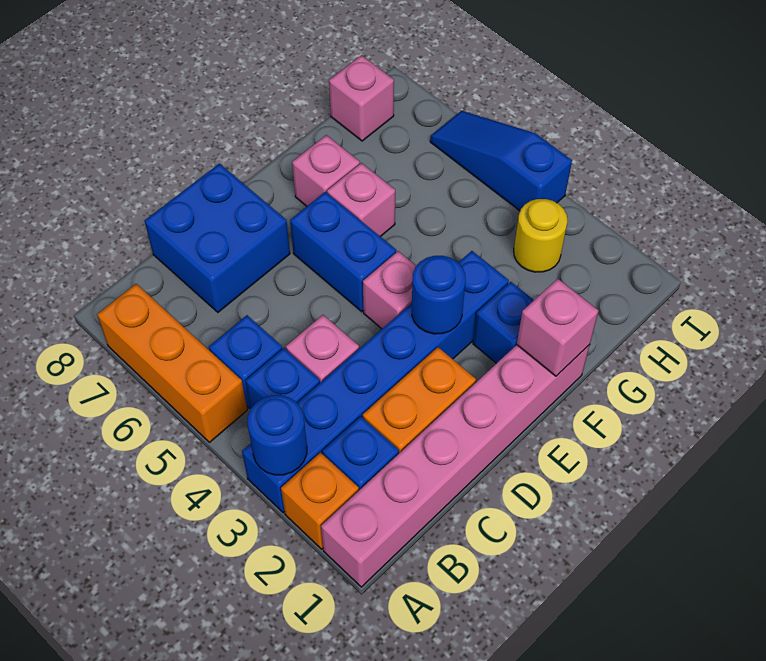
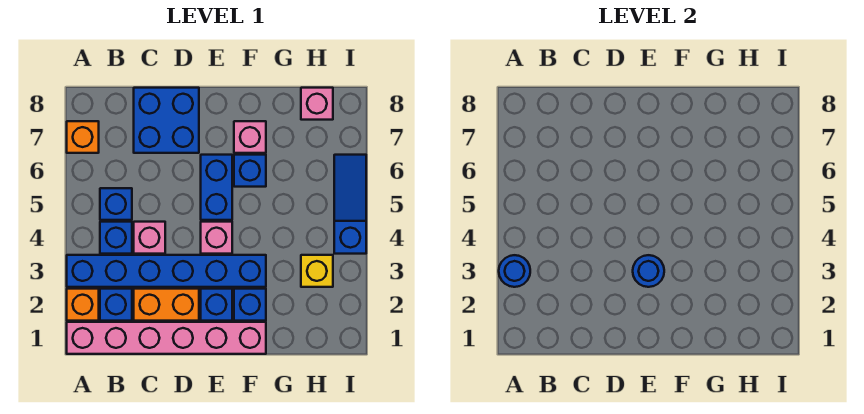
orange 1x3 brick [97,284,247,442] -> orange 1x1 brick [67,121,99,153]
none -> blue 1x1 brick [201,289,232,321]
pink 1x1 brick [517,279,599,376] -> none
pink 1x1 brick [327,163,395,237] -> blue 1x1 brick [234,155,266,187]
yellow 1x1 round brick [514,199,568,272] -> yellow 1x1 brick [301,255,333,287]

